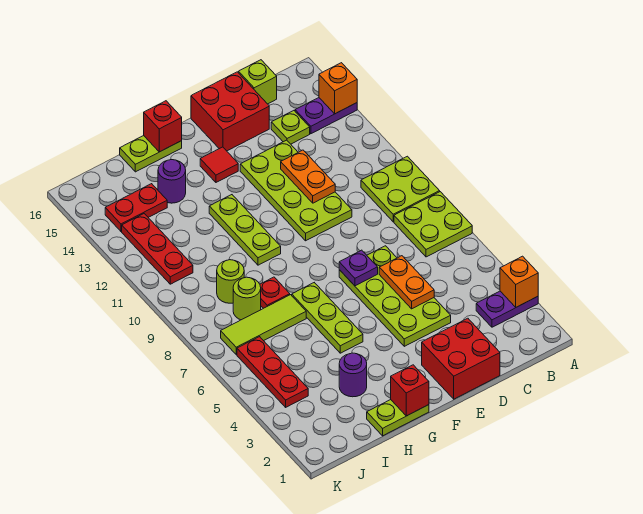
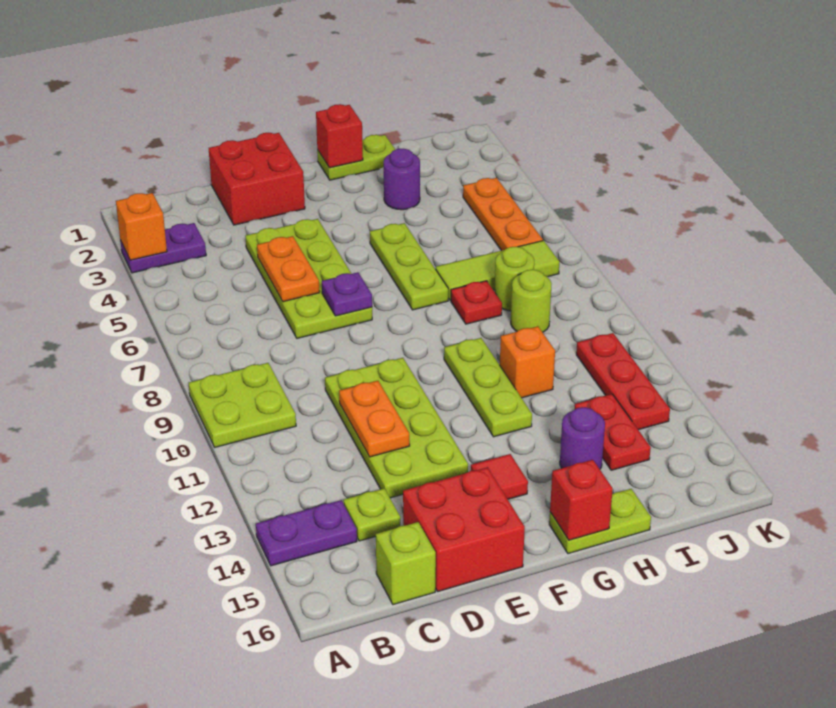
lime 2x2 plate [394,192,472,257] -> none
orange 1x1 brick [319,63,357,114] -> orange 1x1 brick moved to [500,326,555,398]
red 1x2 plate [105,184,167,231] -> red 1x2 plate turned to [574,394,651,470]
red 1x3 plate [237,337,308,407] -> orange 1x3 plate [463,178,543,251]

